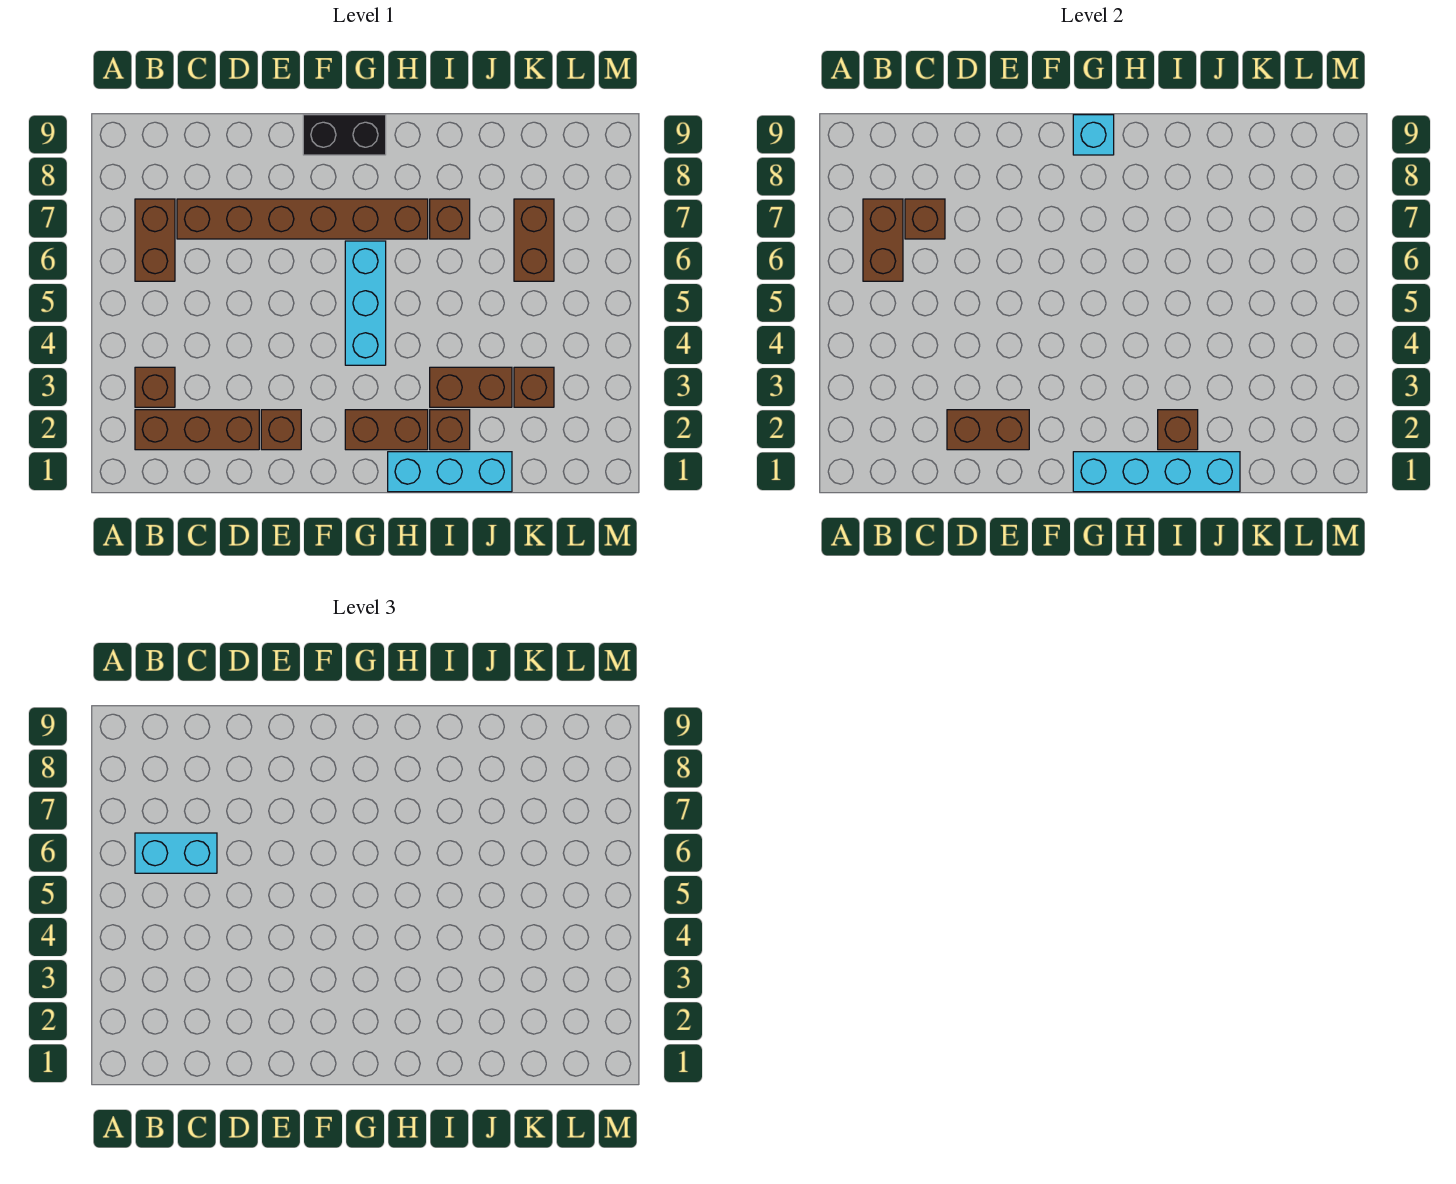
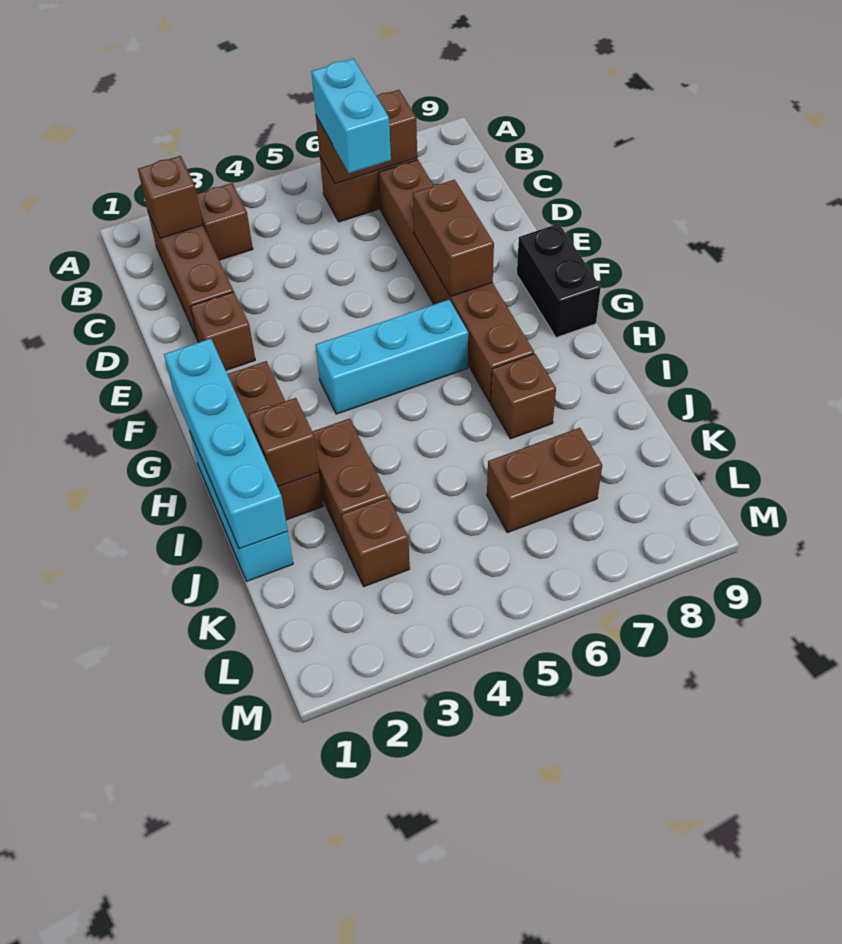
brown 1x1 brick [905,199,945,239] -> brown 1x1 brick moved to [138,156,203,238]
brown 1x2 brick [947,410,1029,450] -> brown 1x2 brick moved to [413,180,494,296]
cyan 1x1 brick [1073,115,1114,155] -> none

